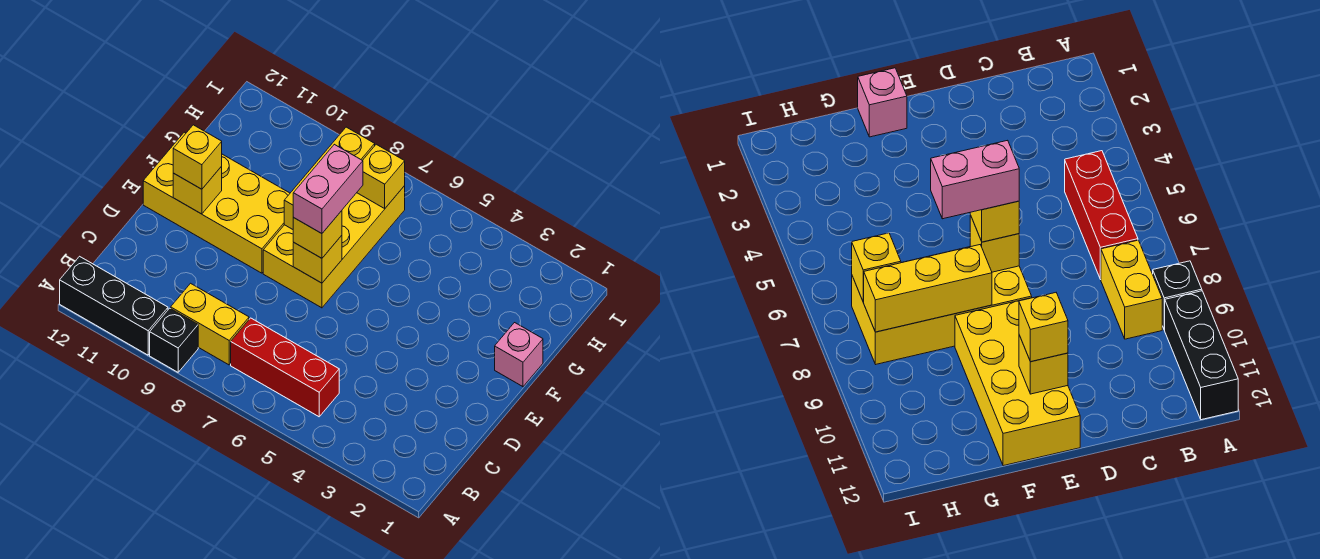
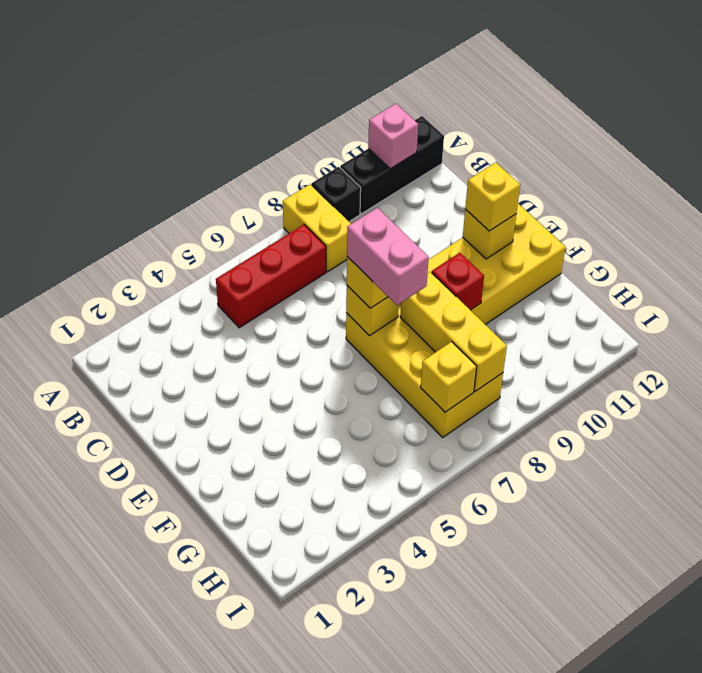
yellow 1x2 brick [171,283,249,365] -> yellow 1x2 brick turned to [283,184,351,272]
pink 1x1 brick [495,323,543,387] -> pink 1x1 brick moved to [368,104,418,169]
none -> red 1x1 brick [432,253,484,310]

